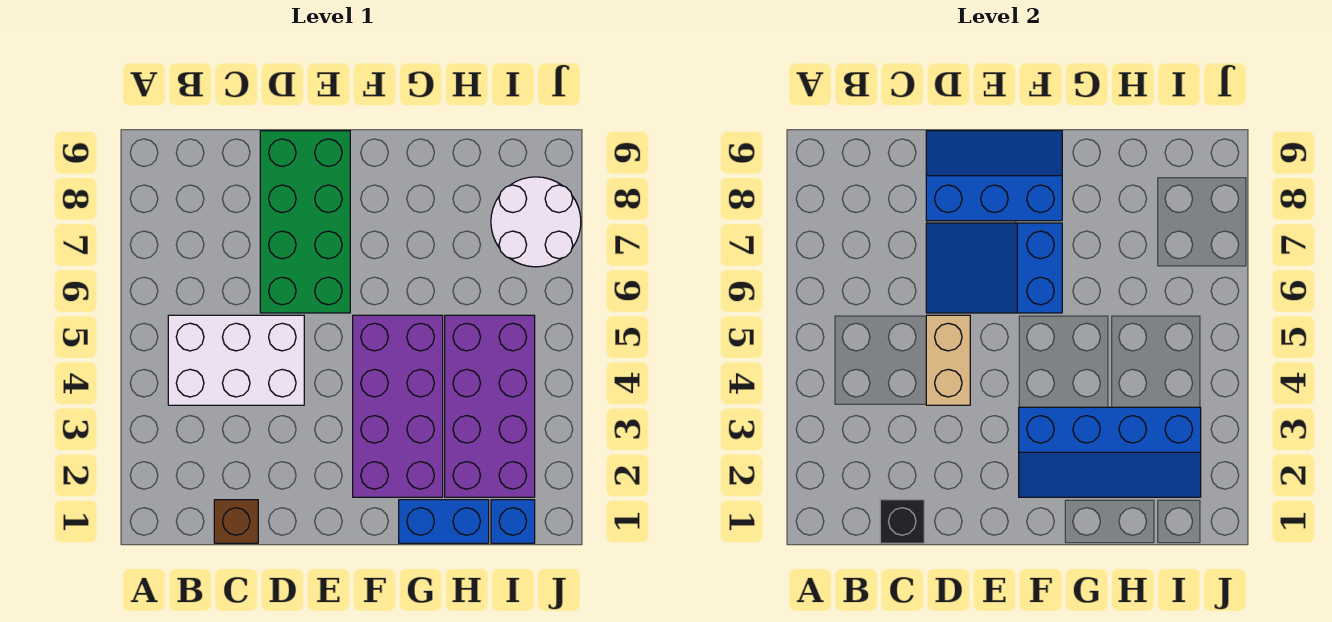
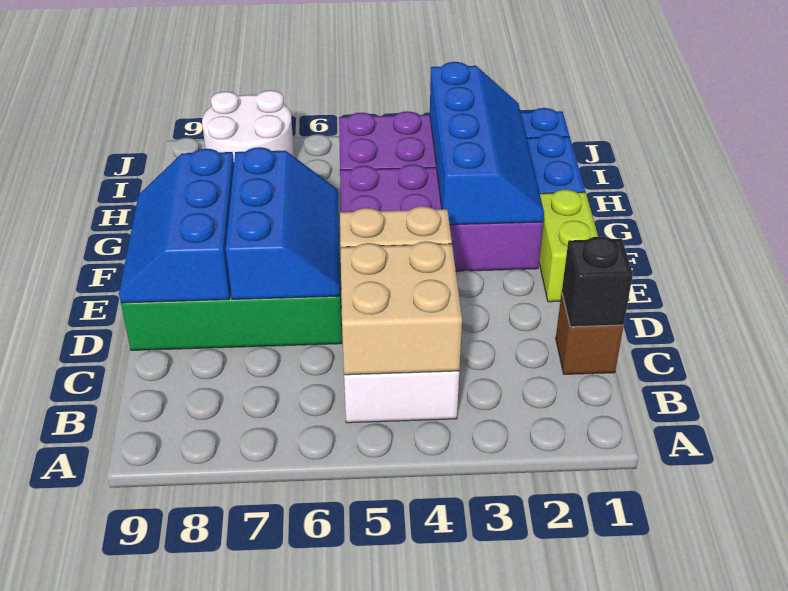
none -> tan 2x2 brick [341,241,462,375]
blue 2x3 slope [926,223,1062,313] -> blue 2x3 slope turned to [226,147,340,299]
none -> lime 1x2 brick [539,189,598,302]

